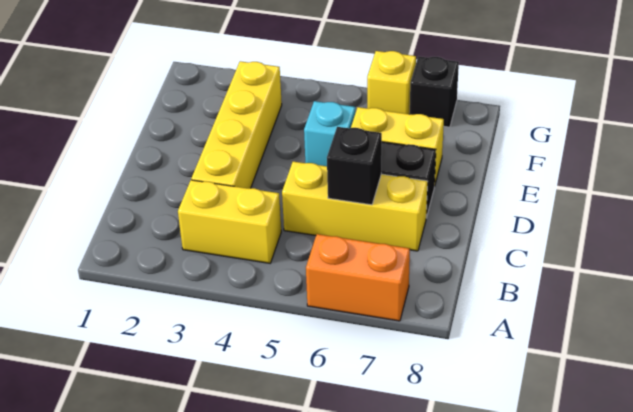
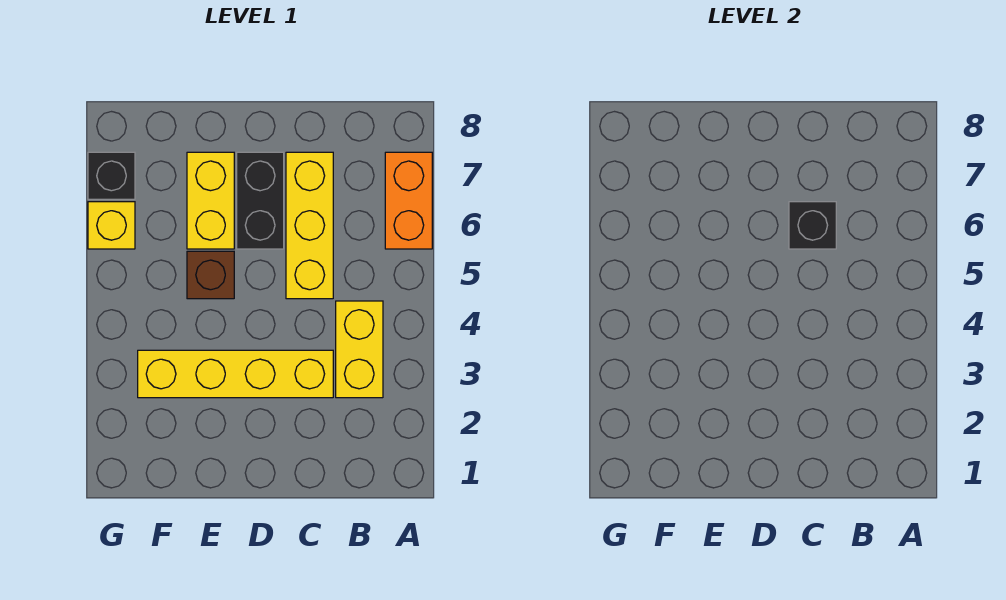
cyan 1x1 brick [304,101,355,166] -> brown 1x1 brick [187,251,234,299]

